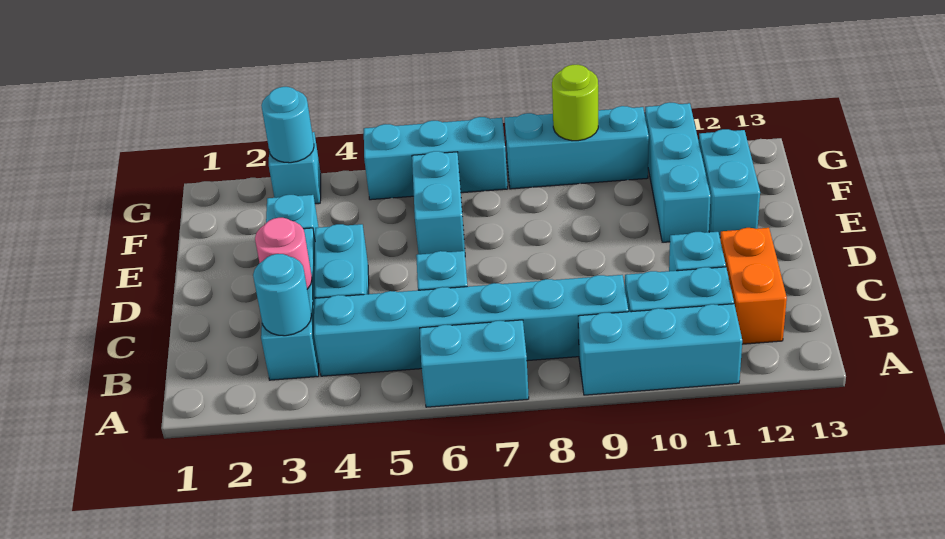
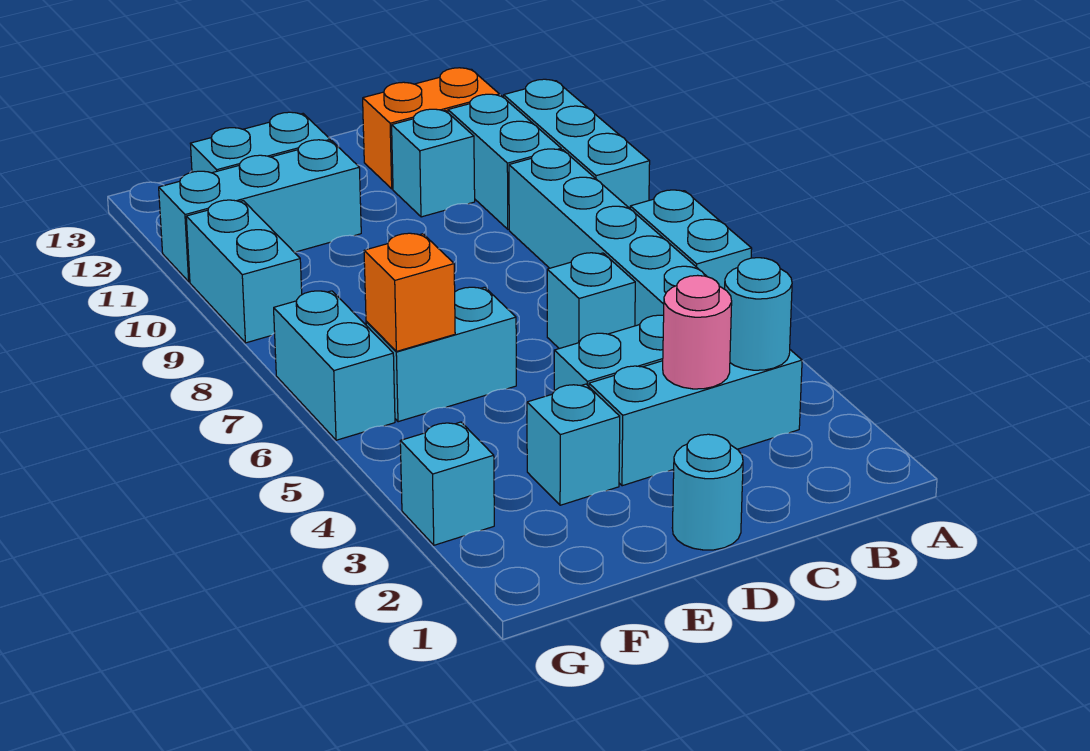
none -> orange 1x1 brick [364,233,455,351]
cyan 1x1 round brick [261,87,314,163] -> cyan 1x1 round brick moved to [672,434,743,550]
cyan 1x3 brick [364,117,508,200] -> cyan 1x2 brick [274,291,395,440]
cyan 1x3 brick [505,106,649,189] -> cyan 1x2 brick [186,200,302,343]
lime 1x1 round brick [552,65,598,141] -> none

